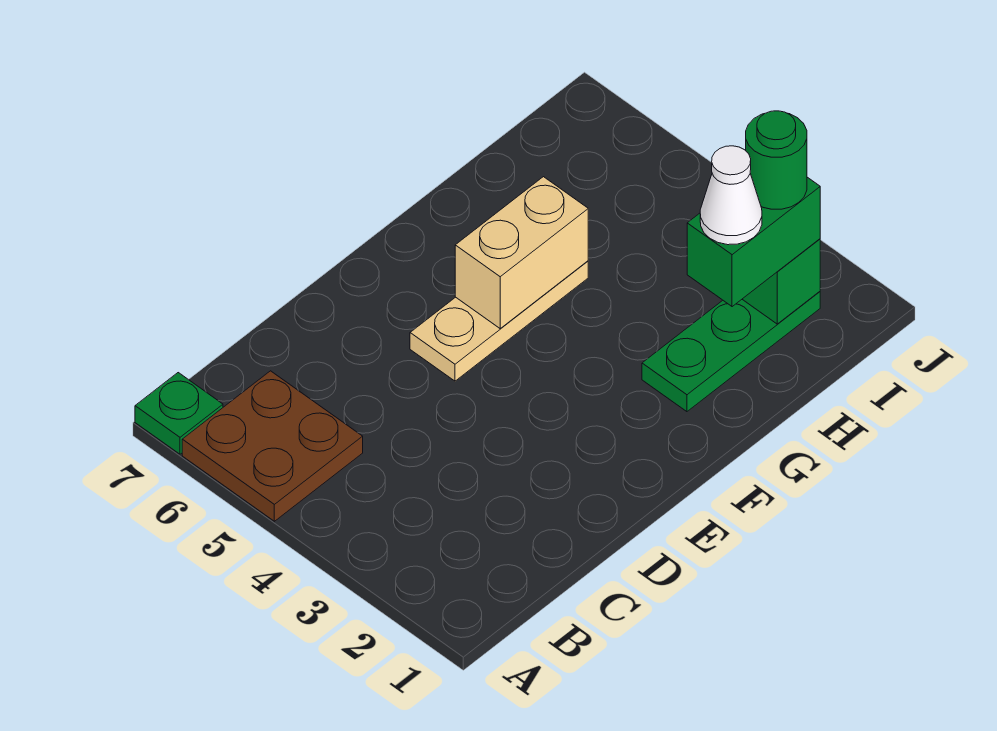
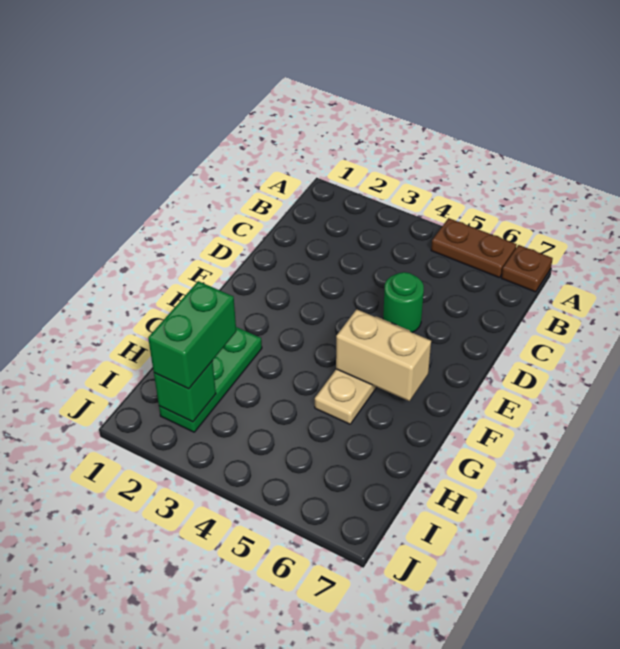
brown 2x2 plate [182,371,363,521] -> brown 1x2 plate [431,218,517,278]
green 1x1 plate [135,373,223,454] -> brown 1x1 plate [501,245,553,292]
tan 1x2 brick [455,177,588,328] -> tan 1x2 brick turned to [336,309,431,401]
white 1x1 cone [700,146,762,245] -> none
green 1x1 round brick [746,111,807,209] -> green 1x1 round brick moved to [383,272,424,333]

